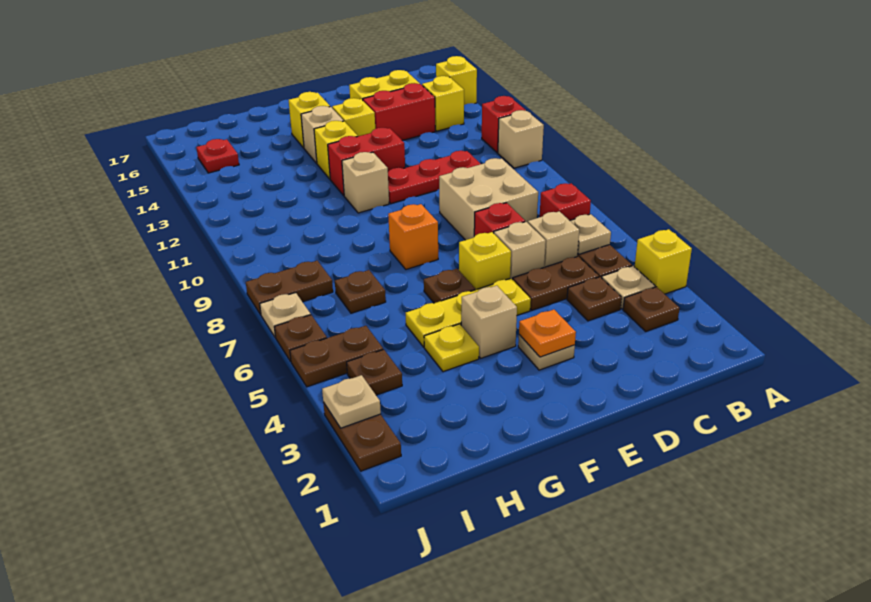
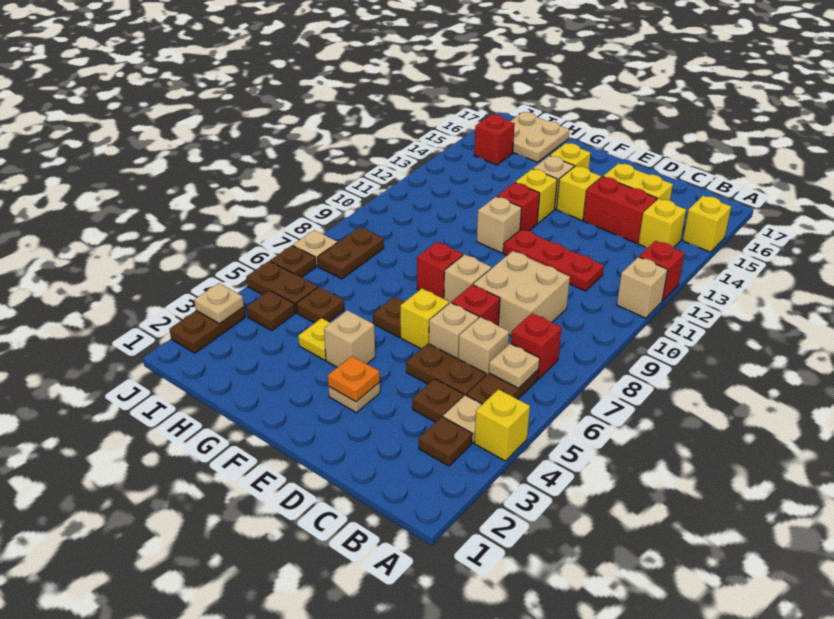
yellow 1x3 plate [406,278,531,347] -> none
none -> tan 1x1 brick [444,254,491,303]
red 1x2 brick [328,128,405,195] -> red 1x1 brick [497,183,540,231]
orange 1x1 brick [388,204,438,269] -> red 1x1 brick [417,242,463,299]
brown 1x1 plate [335,270,386,313] -> brown 1x1 plate moved to [296,287,344,323]
none -> tan 2x2 plate [510,112,569,162]
brown 1x2 plate [246,261,333,315] -> brown 1x2 plate turned to [318,227,384,279]
red 1x1 plate [196,139,239,173] -> red 1x1 brick [474,115,515,165]

